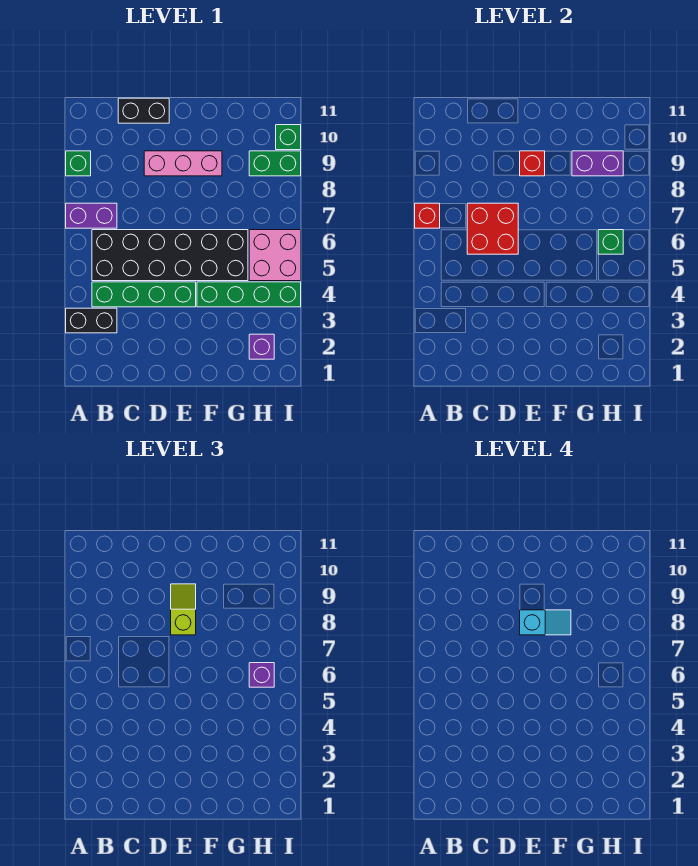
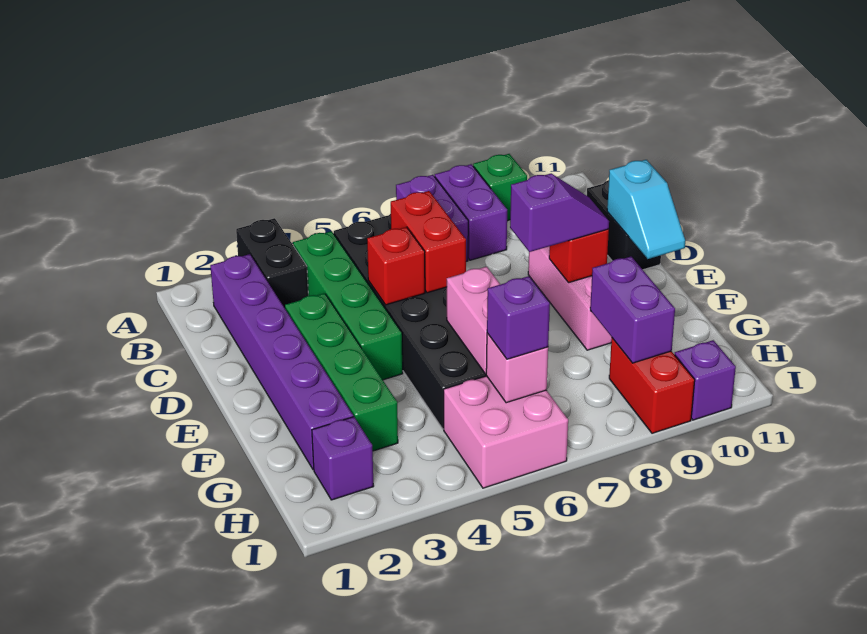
red 1x1 brick [415,203,440,228] -> red 1x1 brick moved to [367,227,425,305]
none -> purple 1x2 brick [435,164,507,260]
none -> purple 1x6 brick [210,254,353,470]
red 2x2 brick [467,203,518,254] -> red 1x2 brick [391,191,466,293]
lime 1x2 slope [171,584,196,635] -> purple 1x2 slope [510,174,609,252]
cyan 1x2 slope [520,610,571,635] -> cyan 1x2 slope moved to [607,160,685,259]
green 1x4 brick [197,282,301,307] -> green 1x4 brick moved to [285,293,398,451]
none -> pink 1x2 brick [447,267,500,374]
green 1x1 brick [598,230,623,254] -> pink 1x1 brick [486,333,548,403]
green 1x2 brick [249,151,301,176] -> red 1x2 brick [609,338,695,433]
green 1x1 brick [276,125,301,150] -> purple 1x1 brick [675,340,736,420]

